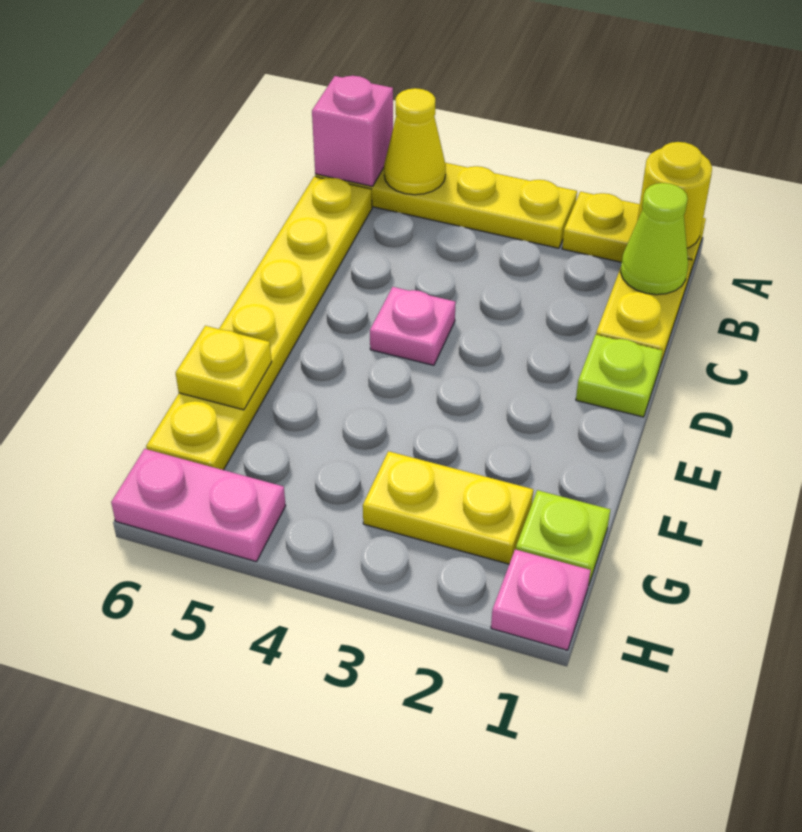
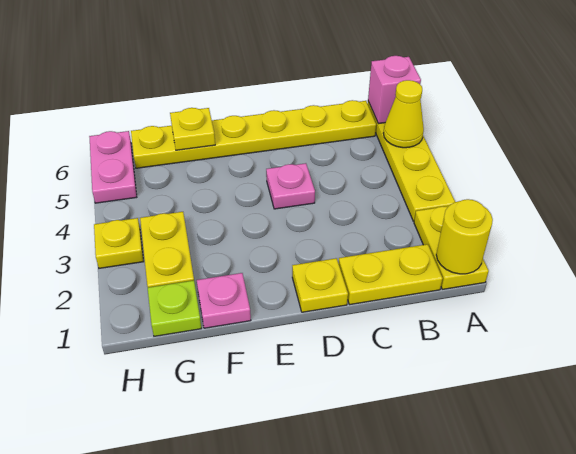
lime 1x1 cone [621,183,688,295] -> none
lime 1x1 plate [576,335,662,417] -> yellow 1x1 plate [292,258,348,312]
pink 1x1 plate [491,549,591,650] -> pink 1x1 plate moved to [197,273,251,328]
none -> yellow 1x1 plate [94,218,144,268]

